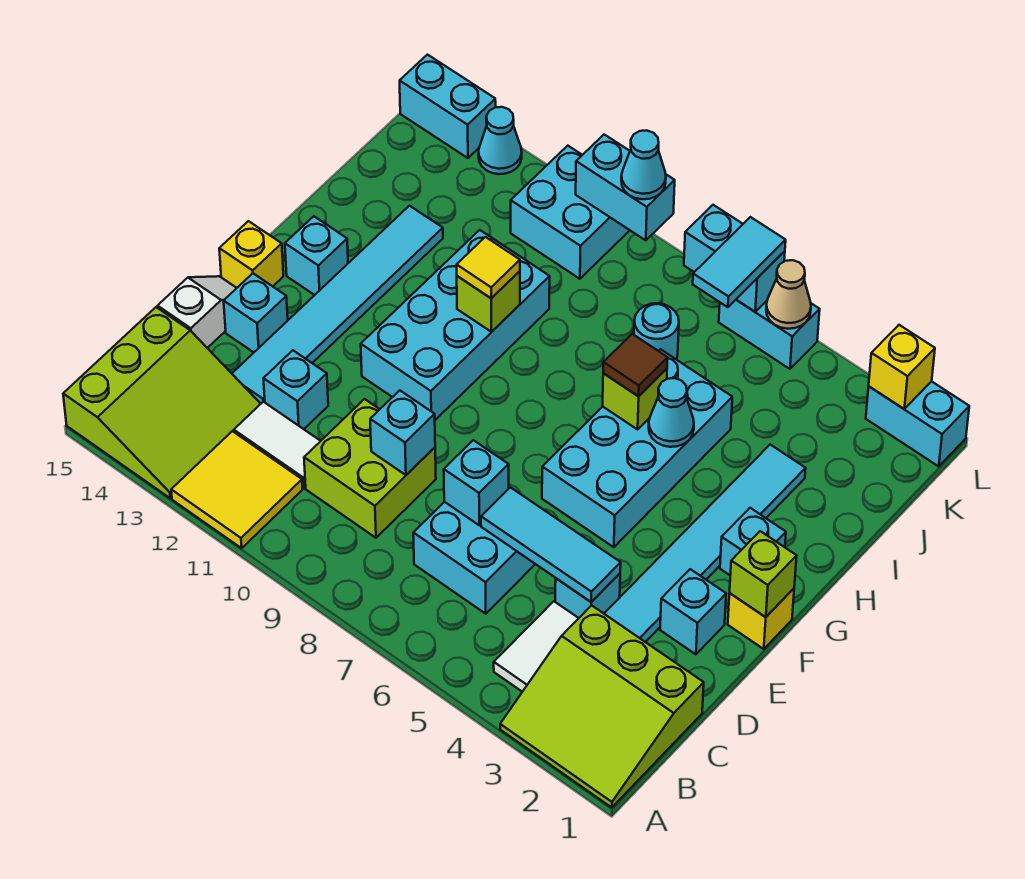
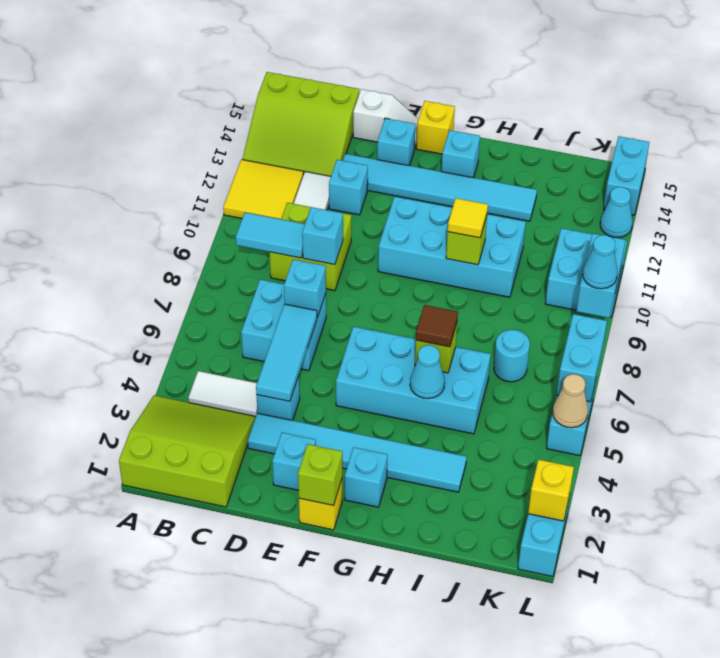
lime 3x3 slope [500,605,704,808] -> lime 3x3 slope turned to [119,395,255,507]
cyan 1x2 tile [693,217,786,307] -> cyan 1x2 tile moved to [236,213,305,258]

